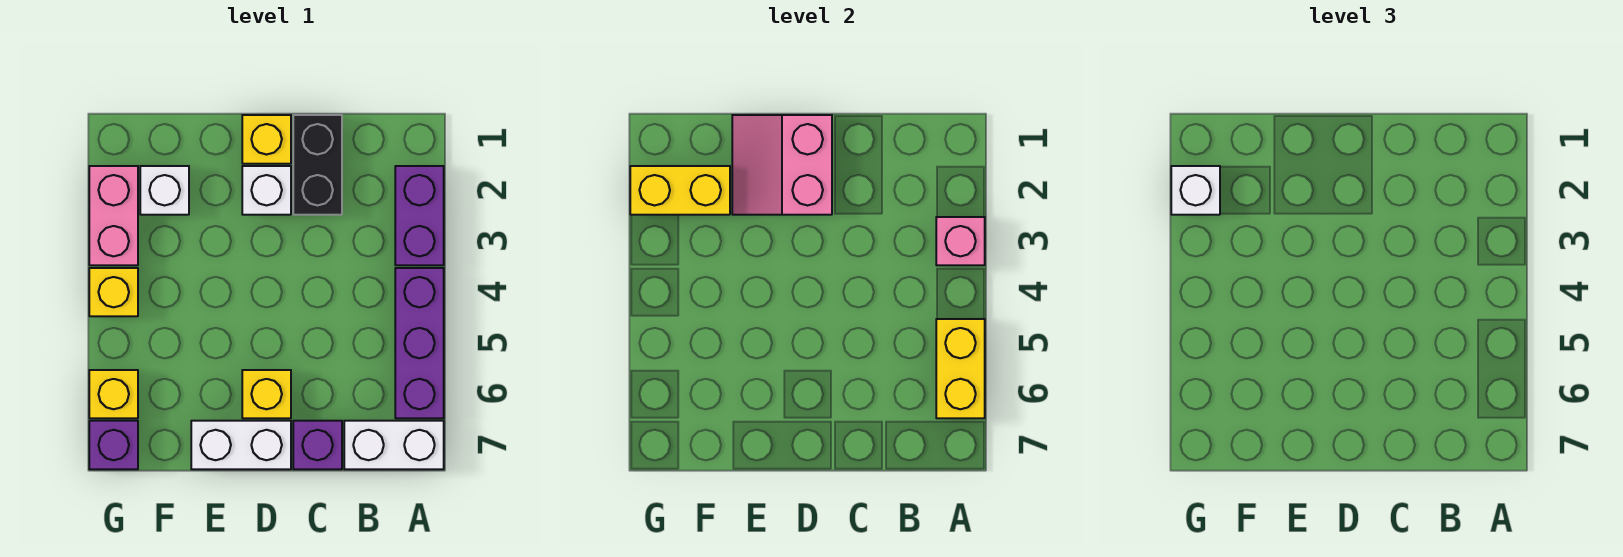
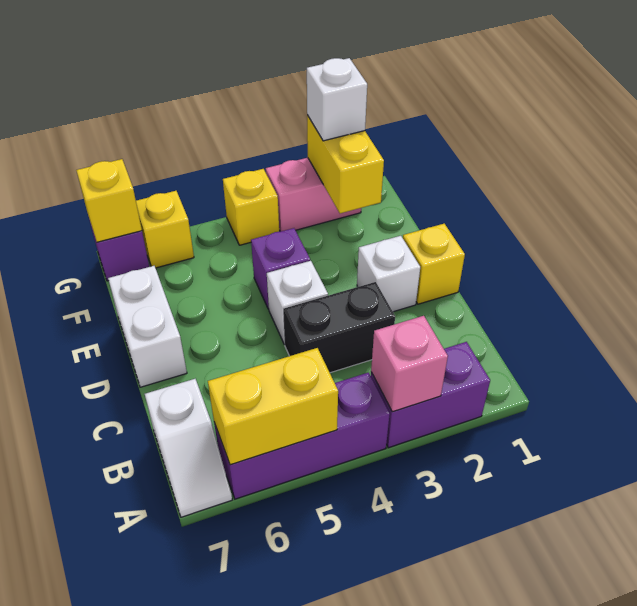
white 1x2 brick [344,421,444,469] -> white 1x2 slope [145,379,232,517]
black 1x2 brick [293,115,342,215] -> black 1x2 brick moved to [283,282,395,373]
purple 1x1 brick [293,421,342,469] -> purple 1x1 brick moved to [251,228,310,309]
pink 2x2 slope [732,115,832,215] -> none
yellow 1x1 brick [242,370,291,418] -> yellow 1x1 brick moved to [76,159,142,242]
white 1x1 brick [140,166,189,215] -> white 1x1 brick moved to [267,261,328,344]

